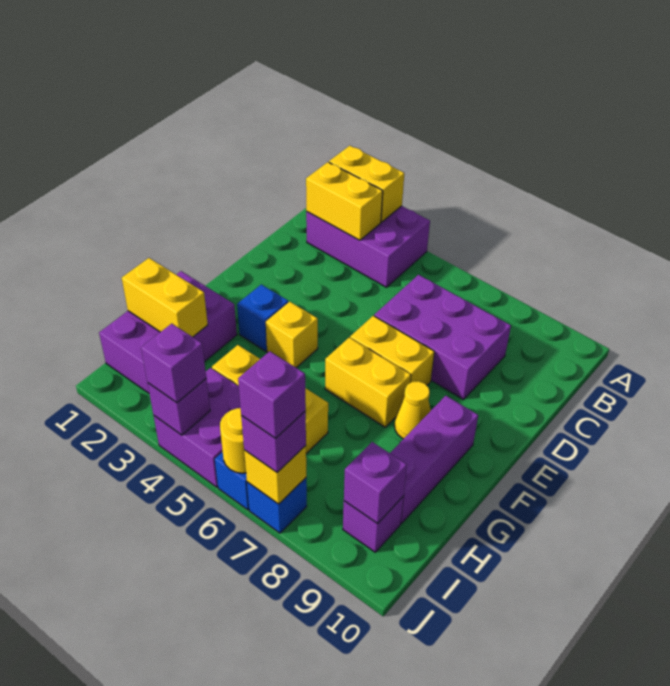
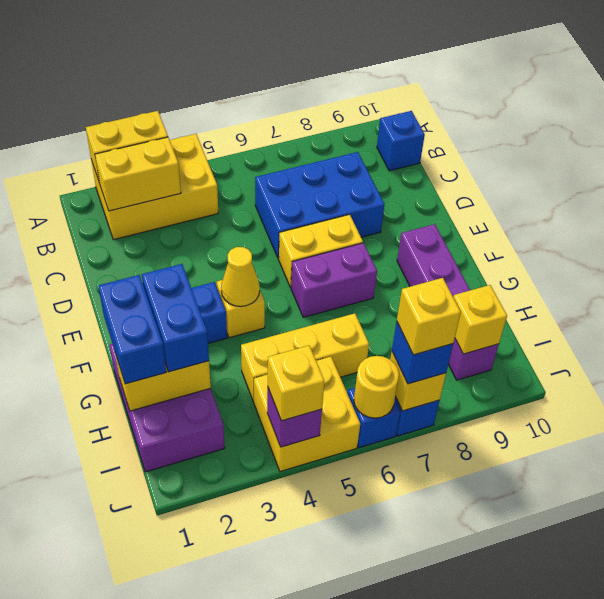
purple 2x3 brick [306,206,430,287] -> yellow 2x3 brick [91,134,218,240]
none -> blue 1x1 brick [377,111,425,171]
purple 2x3 brick [374,275,511,400] -> blue 2x3 brick [255,152,385,259]
yellow 1x2 brick [325,337,411,427] -> purple 1x2 brick [291,243,377,317]
yellow 1x1 cone [394,381,431,439] -> yellow 1x1 cone moved to [221,247,260,306]
none -> blue 1x2 brick [98,275,166,384]
none -> blue 1x2 brick [142,264,209,372]
purple 2x2 brick [154,368,241,487] -> yellow 2x2 brick [254,357,360,472]
purple 1x1 brick [344,442,407,524] -> yellow 1x1 brick [453,285,507,354]
purple 1x1 brick [141,324,206,403] -> yellow 1x1 brick [268,346,324,421]
purple 1x1 brick [241,411,306,472] -> blue 1x1 brick [392,322,453,384]
purple 1x1 brick [238,351,306,438] -> yellow 1x1 brick [397,278,461,355]

